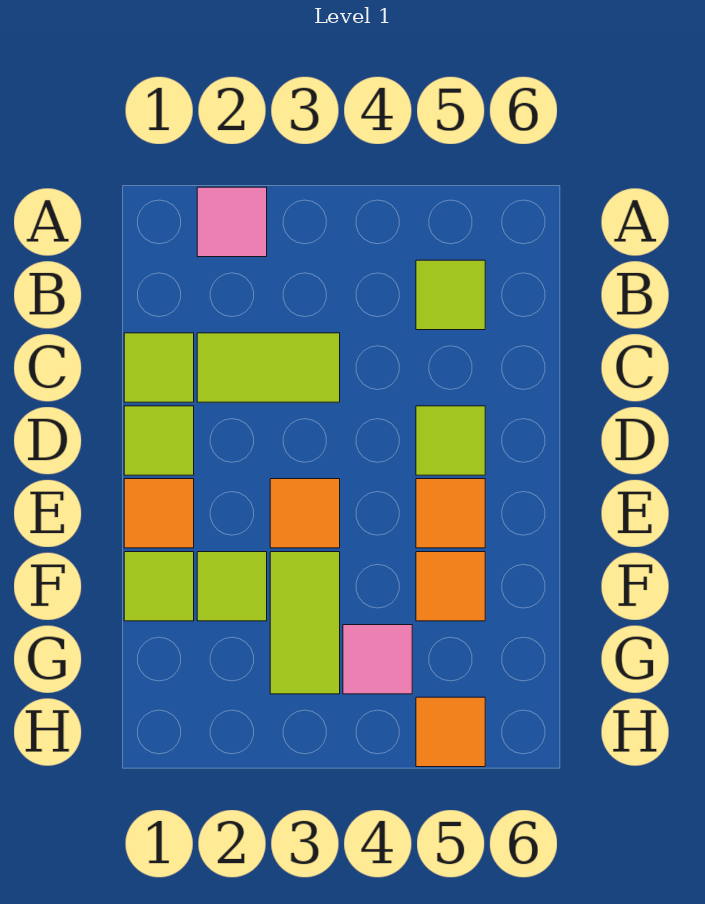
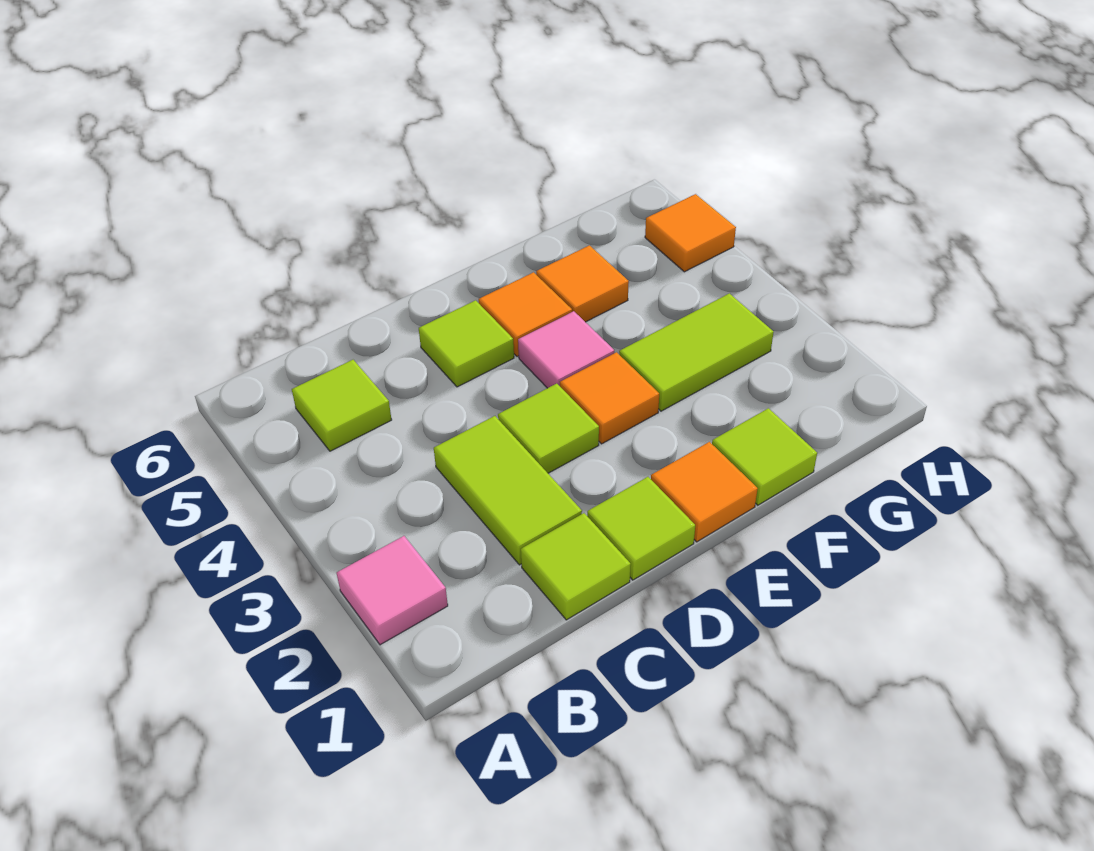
lime 1x1 tile [197,552,267,621] -> lime 1x1 tile moved to [498,384,599,473]
pink 1x1 tile [343,625,412,694] -> pink 1x1 tile moved to [518,311,614,388]

